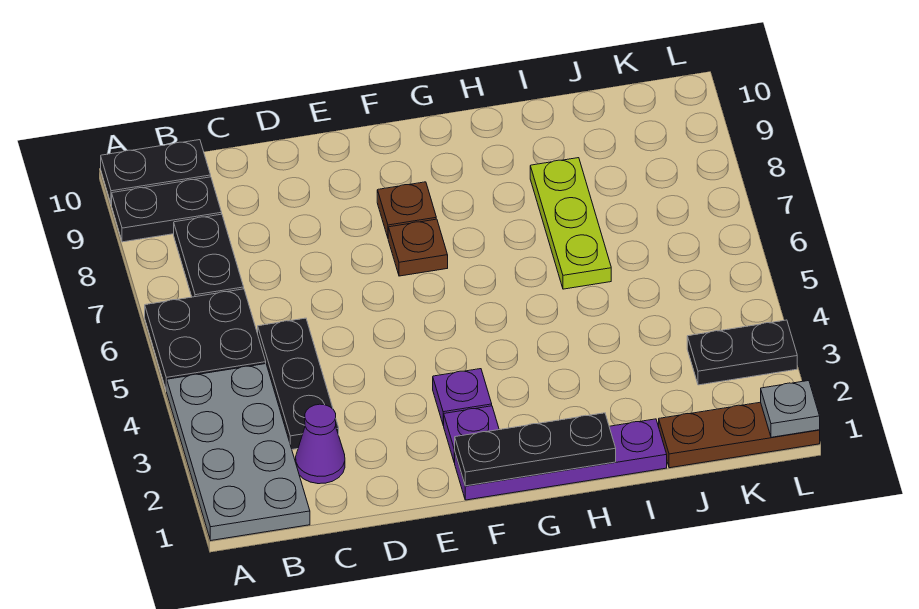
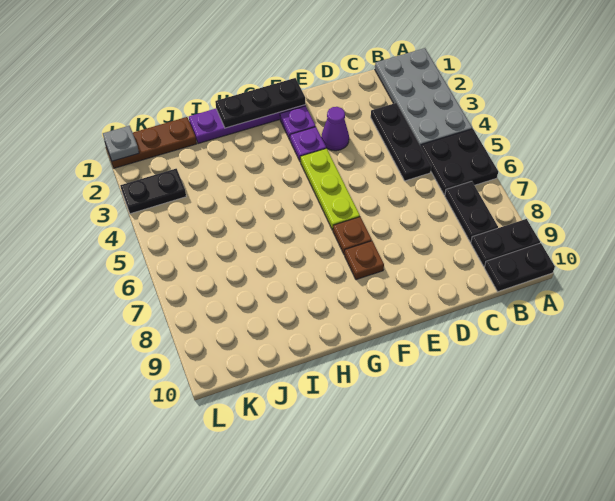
purple 1x1 cone [296,404,345,484] -> purple 1x1 cone moved to [321,107,349,151]
lime 1x3 plate [530,158,611,289] -> lime 1x3 plate moved to [300,148,360,230]

